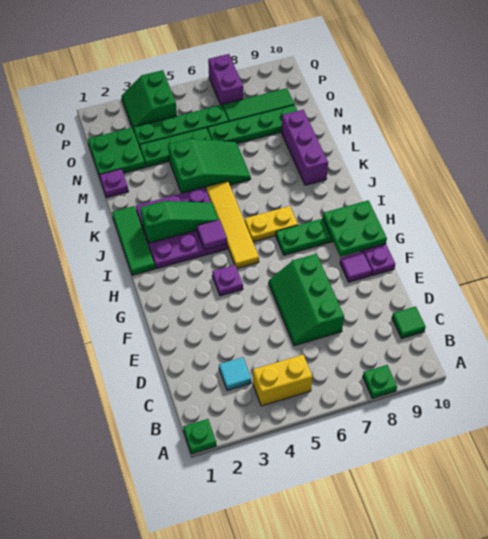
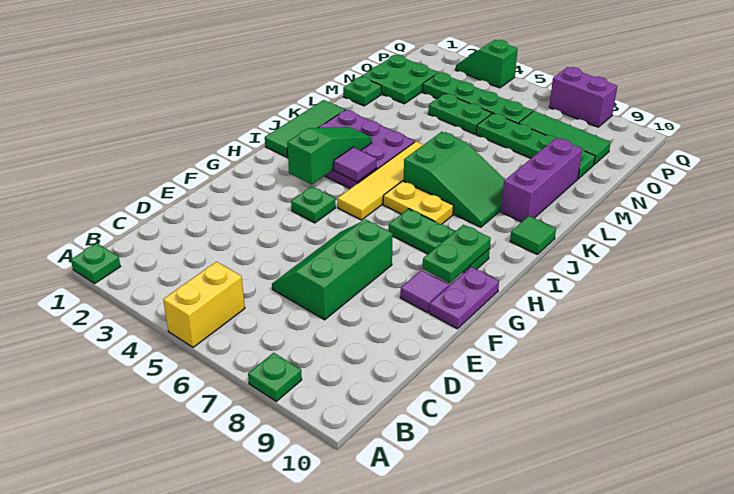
yellow 1x2 brick [253,355,312,406] -> yellow 1x2 brick turned to [163,262,245,347]
cyan 1x1 tile [219,357,251,391] -> none
green 1x1 tile [392,306,426,339] -> green 1x1 tile moved to [510,216,556,255]
purple 1x1 plate [212,265,243,296] -> green 1x1 plate [291,187,335,223]
green 2x2 plate [323,200,387,257] -> green 1x2 plate [422,225,491,283]
green 1x3 slope [140,201,219,243] -> green 1x3 slope turned to [287,127,372,184]
green 2x3 slope [168,139,251,193] -> green 2x3 slope moved to [404,132,505,227]
purple 1x1 plate [100,169,129,198] -> green 1x1 plate [343,77,381,106]
green 1x3 plate [140,128,211,167] -> green 1x2 plate [429,93,492,134]
green 2x2 slope [122,70,177,130] -> green 1x2 slope [456,40,518,88]
purple 1x2 brick [208,54,243,107] -> purple 1x2 brick turned to [549,67,617,127]

